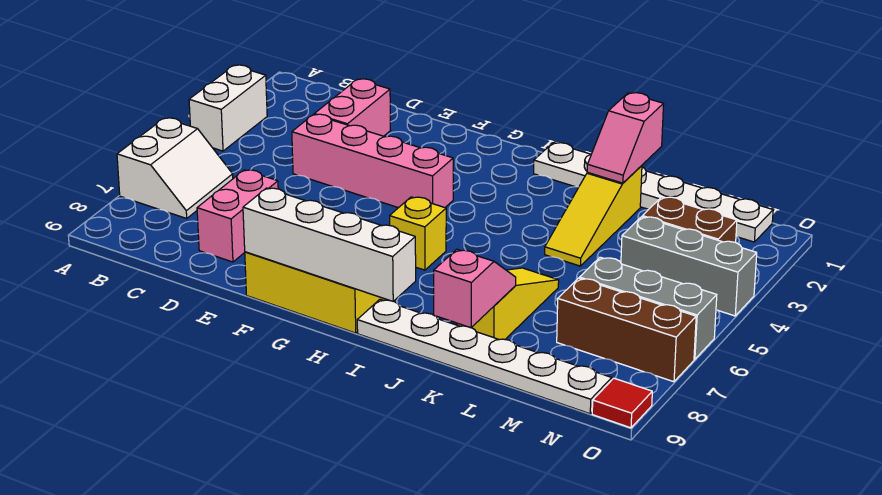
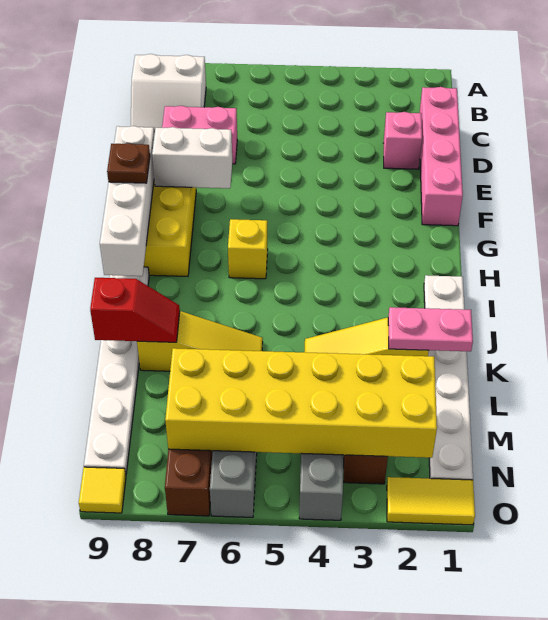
white 1x2 brick [189,65,267,151] -> white 1x2 brick moved to [152,127,232,188]
white 2x2 slope [117,118,233,218] -> white 2x2 slope moved to [131,54,206,135]
pink 1x2 brick [314,79,391,136] -> pink 1x1 brick [384,112,422,169]
pink 1x4 brick [292,114,453,208] -> pink 1x4 brick moved to [420,87,463,226]
none -> brown 1x1 plate [107,143,150,183]
pink 1x2 slope [587,93,664,183] -> pink 1x2 plate [388,307,473,351]
pink 1x2 slope [434,249,516,328] -> red 1x2 slope [90,278,180,342]
none -> yellow 2x6 brick [165,348,437,458]
none -> yellow 1x2 tile [387,477,475,525]
red 1x1 tile [592,378,652,428] -> yellow 1x1 tile [79,467,126,513]

